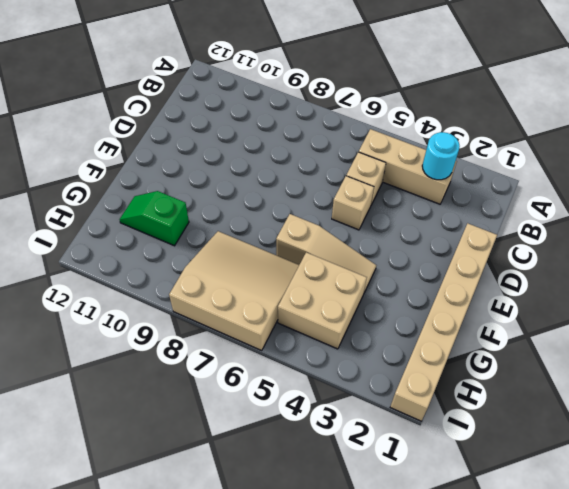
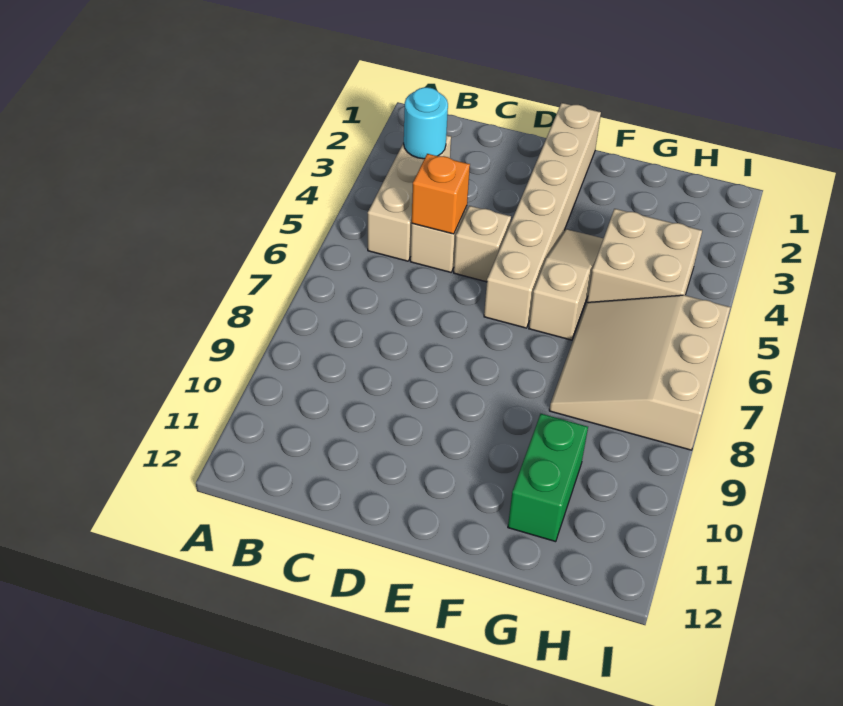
none -> orange 1x1 brick [412,154,470,234]
tan 1x6 brick [390,223,497,421] -> tan 1x6 brick turned to [484,103,601,328]
green 1x2 slope [120,191,189,246] -> green 1x2 brick [508,414,588,542]

